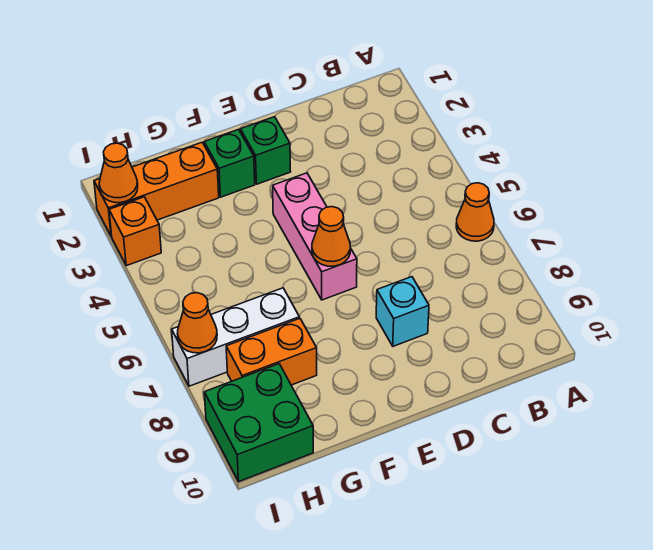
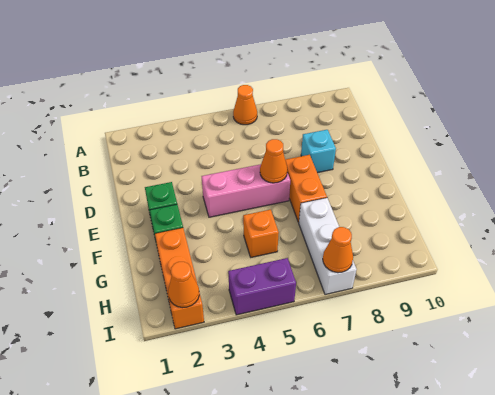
orange 1x2 brick [226,318,317,385] -> orange 1x2 brick moved to [285,155,327,222]
green 2x2 brick [204,364,313,482] -> none
orange 1x1 brick [109,197,161,266] -> orange 1x1 brick moved to [243,210,279,257]
none -> purple 1x2 brick [228,258,296,315]

